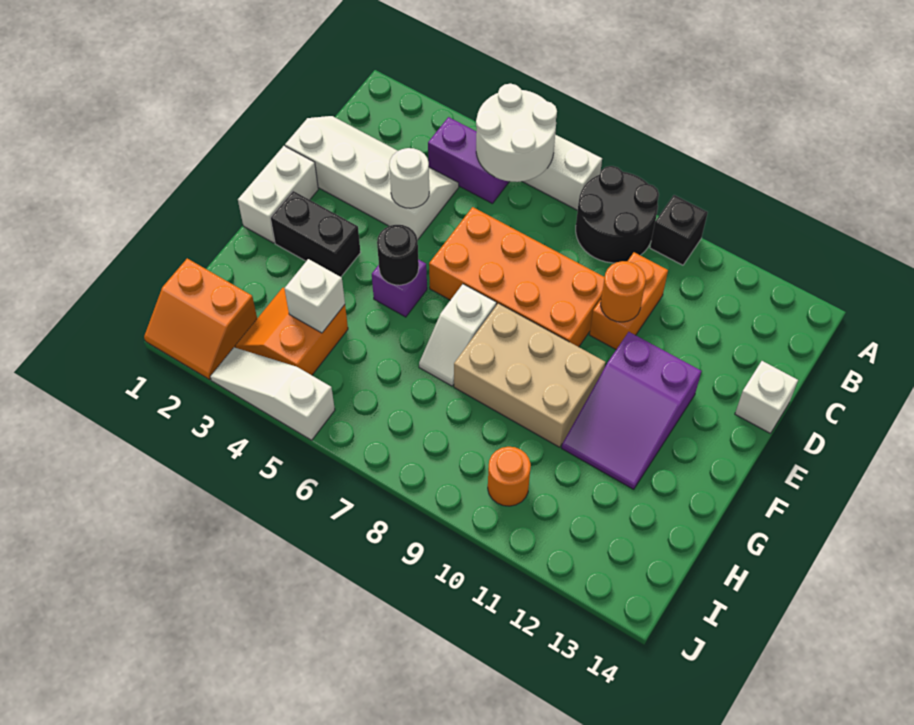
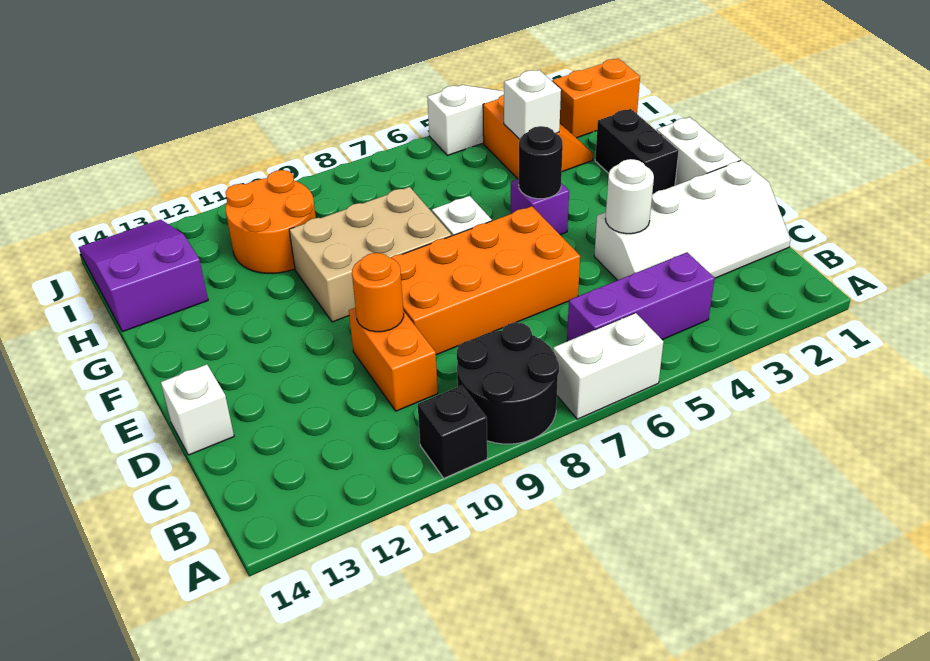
white 2x2 round brick [476,84,557,182] -> none
purple 1x2 brick [428,117,510,204] -> purple 1x3 brick [567,252,715,341]
purple 2x3 slope [562,332,701,489] -> purple 2x3 slope moved to [79,220,208,332]
black 1x2 brick [271,191,361,277] -> black 1x2 brick turned to [595,109,679,194]
orange 1x1 round brick [488,447,531,506] -> orange 2x2 round brick [225,170,316,273]

